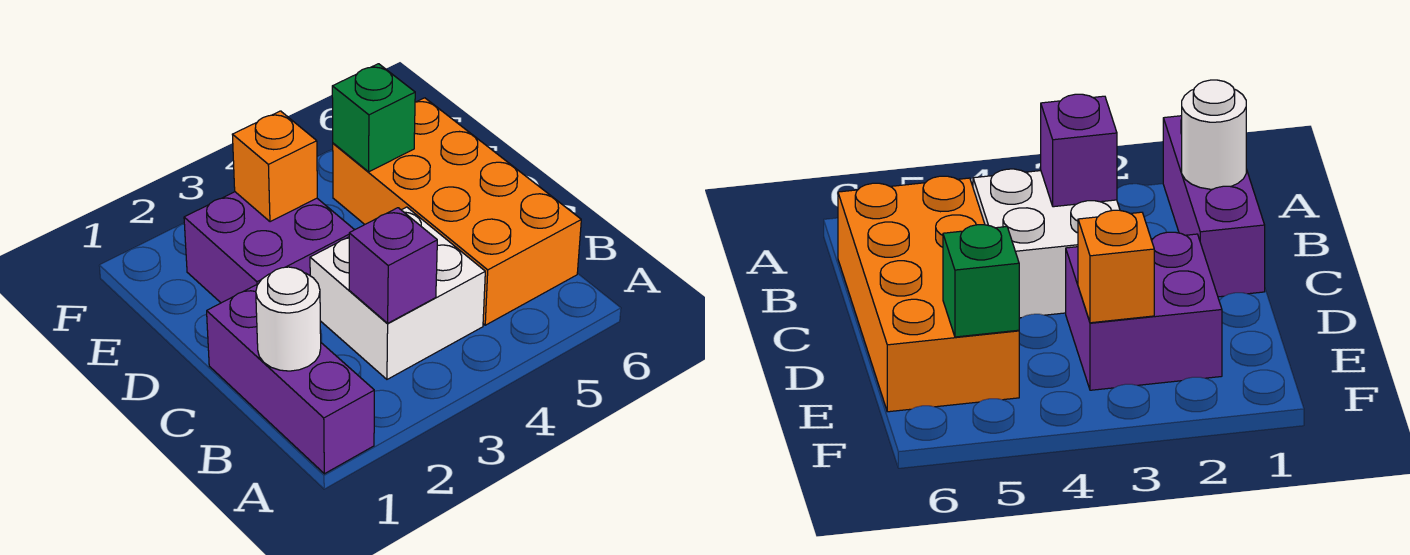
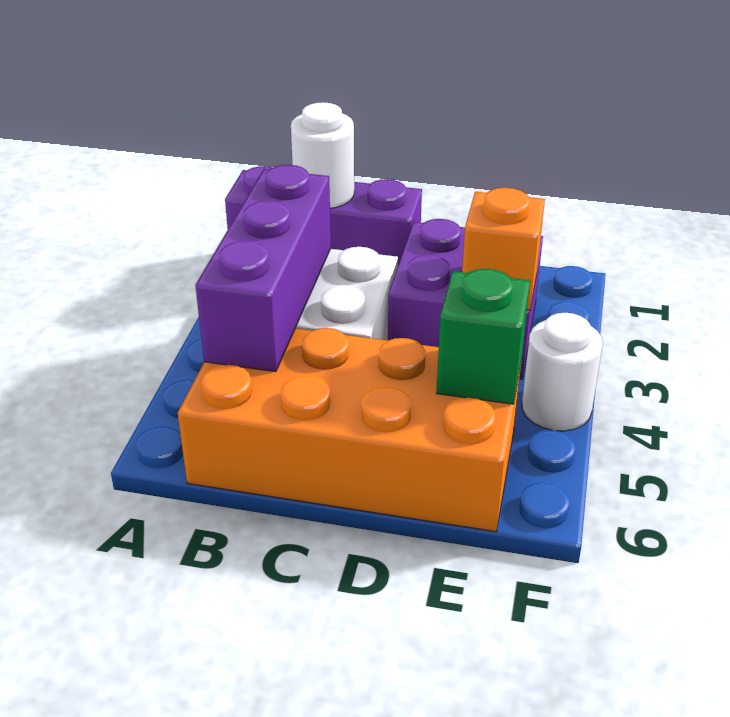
purple 1x1 brick [349,208,437,323] -> purple 1x3 brick [195,165,331,372]
none -> white 1x1 round brick [522,313,603,431]

